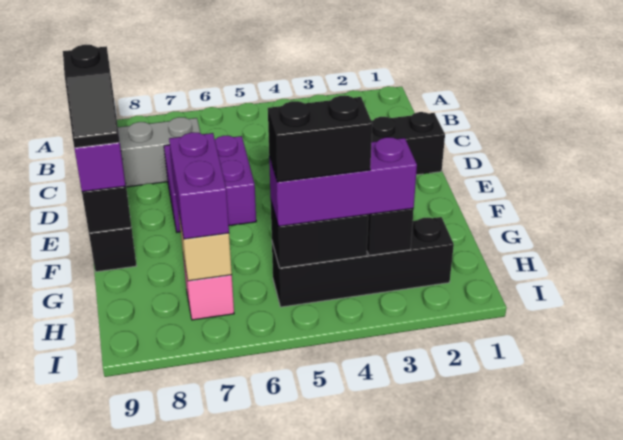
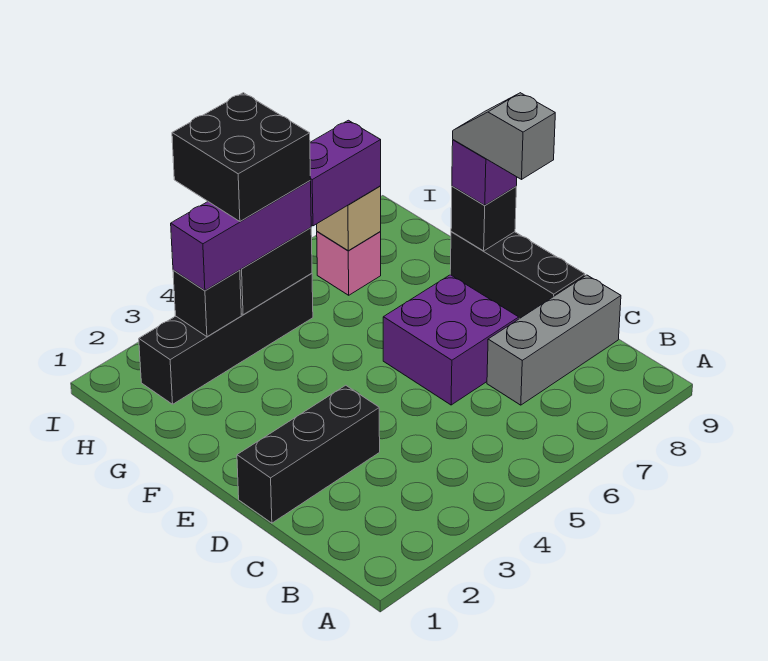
black 1x2 slope [63,45,119,148] -> grey 1x2 slope [453,93,555,179]
purple 1x2 brick [169,132,229,239] -> purple 1x2 brick turned to [310,120,381,226]
black 1x2 brick [268,96,372,182] -> black 2x2 brick [172,93,311,221]

